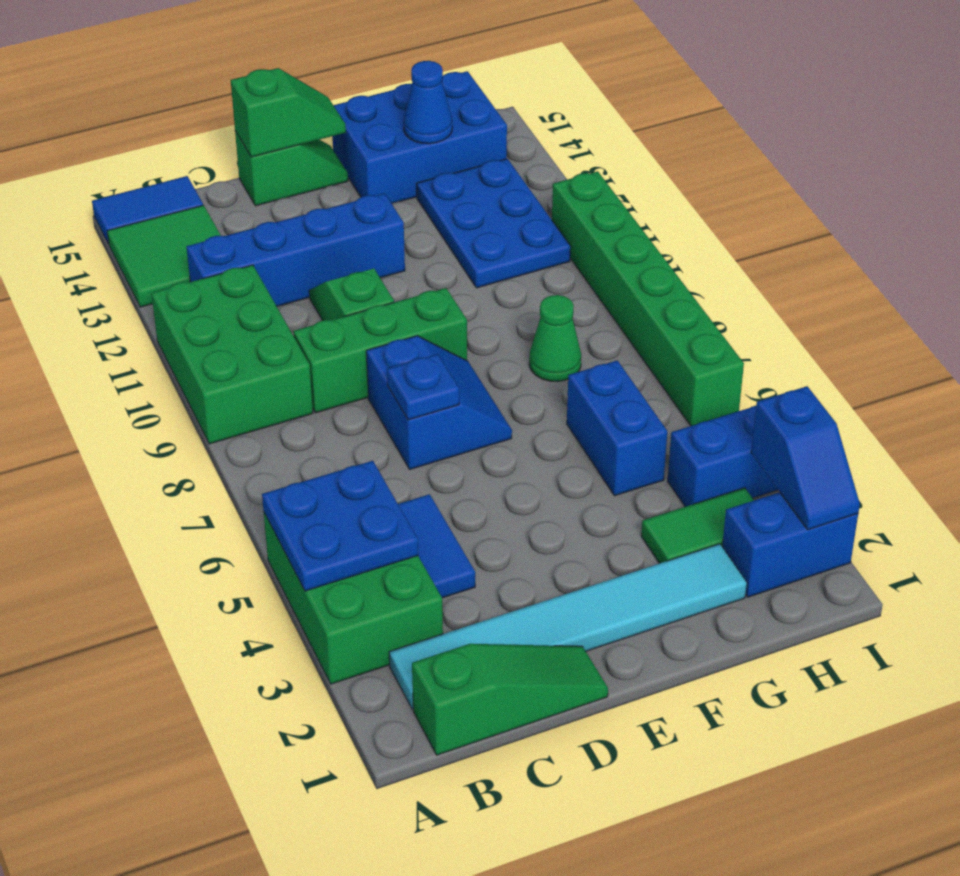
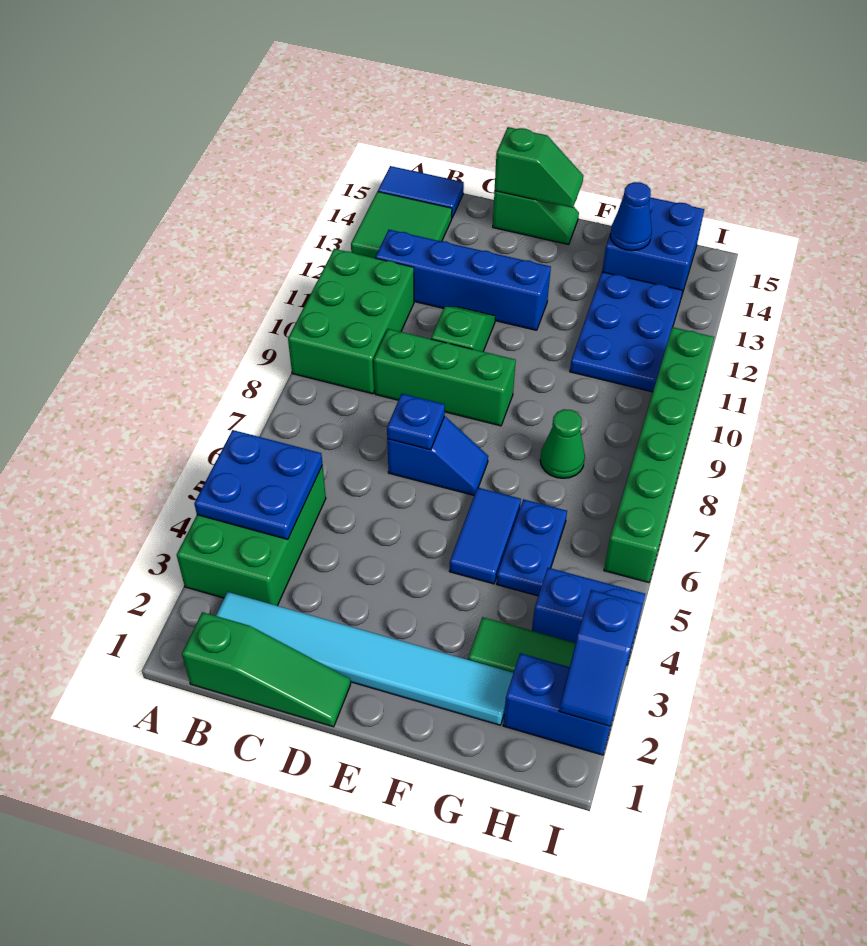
blue 1x2 tile [398,494,475,598] -> blue 1x2 tile moved to [449,488,521,584]
blue 2x2 slope [366,336,512,469] -> blue 1x2 slope [387,416,488,495]
blue 2x3 brick [332,71,507,204] -> blue 2x2 brick [602,196,704,297]
blue 1x2 brick [567,360,667,496] -> blue 1x2 plate [496,499,567,596]

